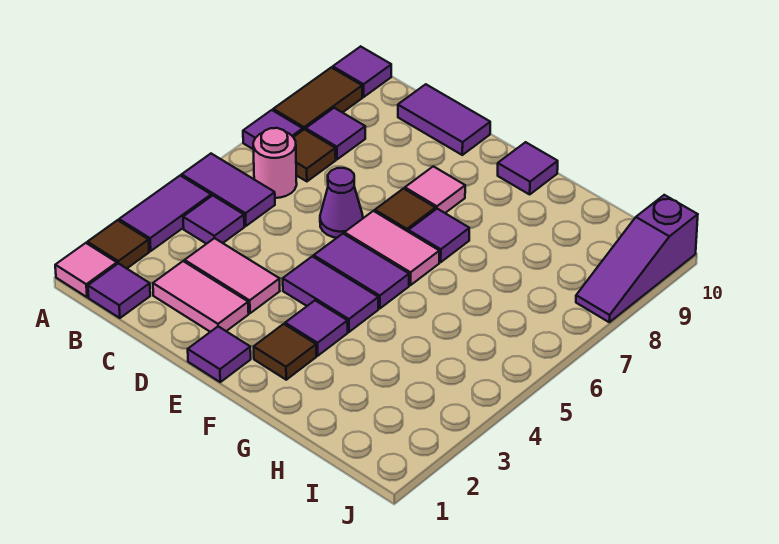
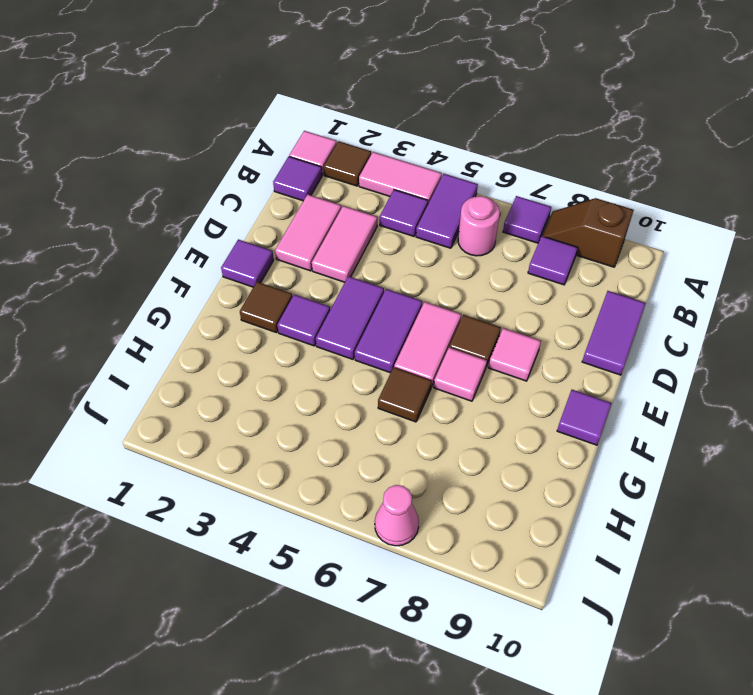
purple 1x2 tile [119,176,211,251] -> pink 1x2 tile [359,152,442,204]
brown 1x2 tile [273,67,362,130] -> brown 1x2 slope [542,198,634,267]
purple 1x1 tile [333,46,391,97] -> none
brown 1x1 tile [294,129,336,181] -> brown 1x1 tile moved to [378,367,432,422]
purple 1x1 cone [320,168,363,238] -> none
purple 1x1 tile [409,209,469,262] -> pink 1x1 tile [434,348,487,401]
none -> pink 1x1 cone [375,485,419,546]
purple 1x3 slope [576,195,698,322] -> none

